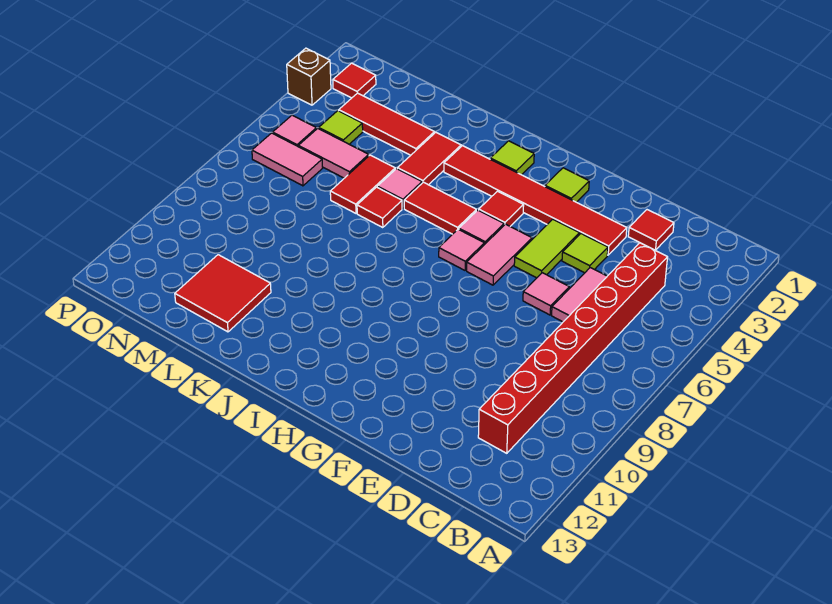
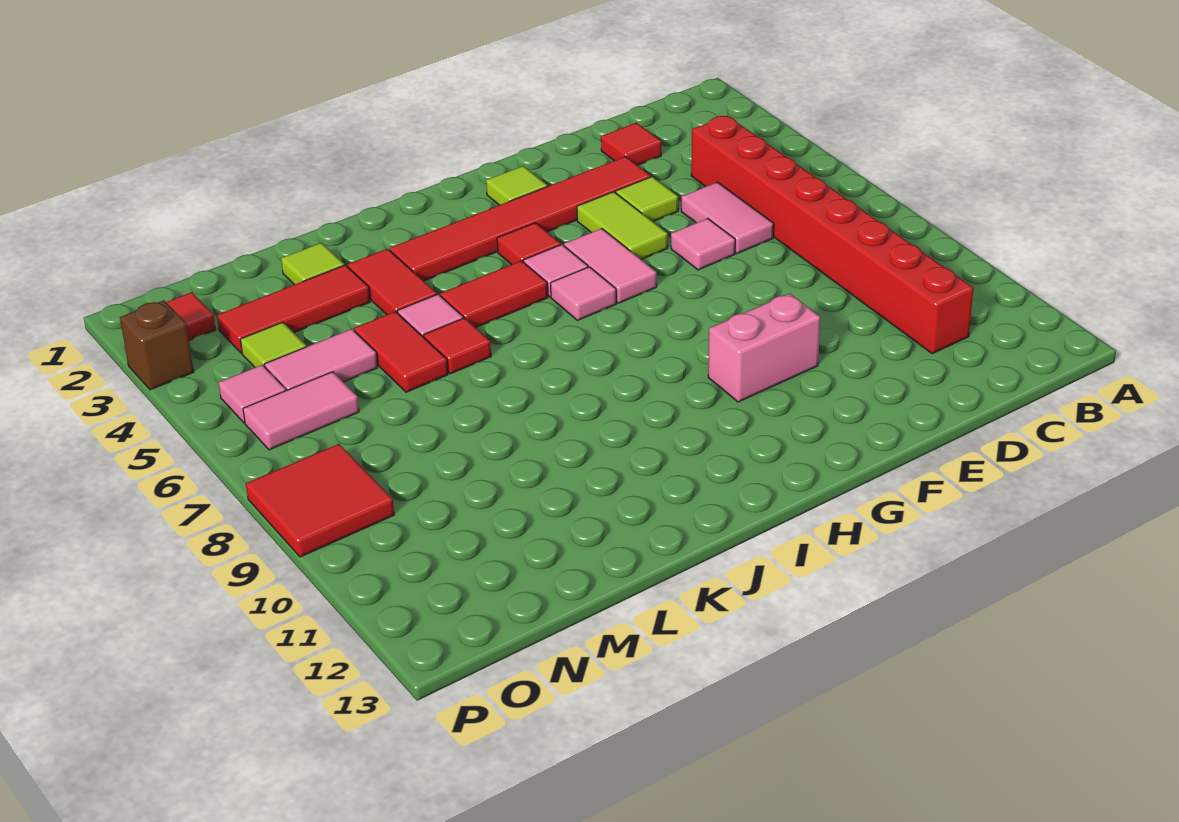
none -> pink 1x2 brick [708,293,820,402]
lime 1x1 tile [490,141,534,175] -> lime 1x1 tile moved to [281,243,344,285]
red 2x2 tile [175,255,271,332] -> red 2x2 tile moved to [246,444,394,557]

